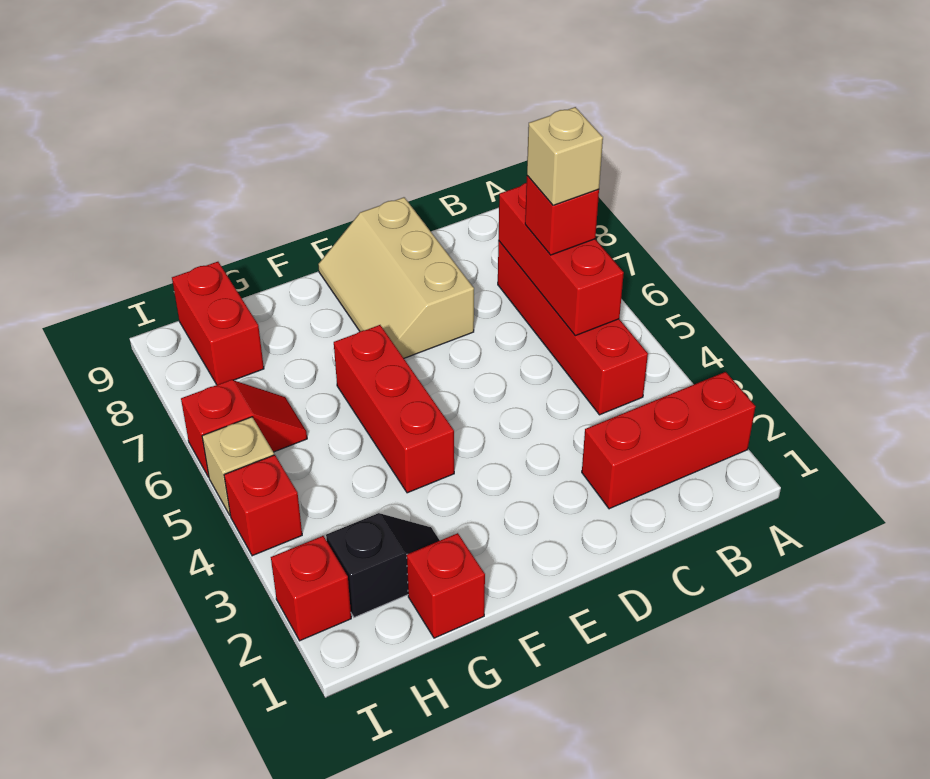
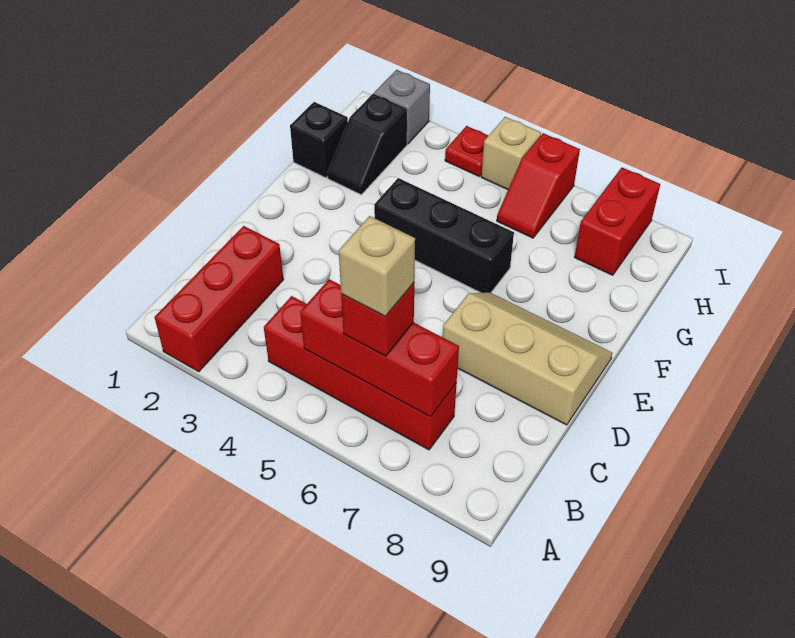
red 1x3 brick [334,325,454,493] -> black 1x3 brick [374,178,514,293]
red 1x1 brick [407,533,485,638] -> black 1x1 brick [290,102,348,178]
red 1x2 brick [172,262,264,385] -> red 1x2 brick turned to [575,168,660,275]
red 1x1 brick [271,536,351,641] -> grey 1x1 brick [374,70,430,144]
red 1x1 brick [224,455,302,556] -> red 1x1 plate [445,126,489,177]

